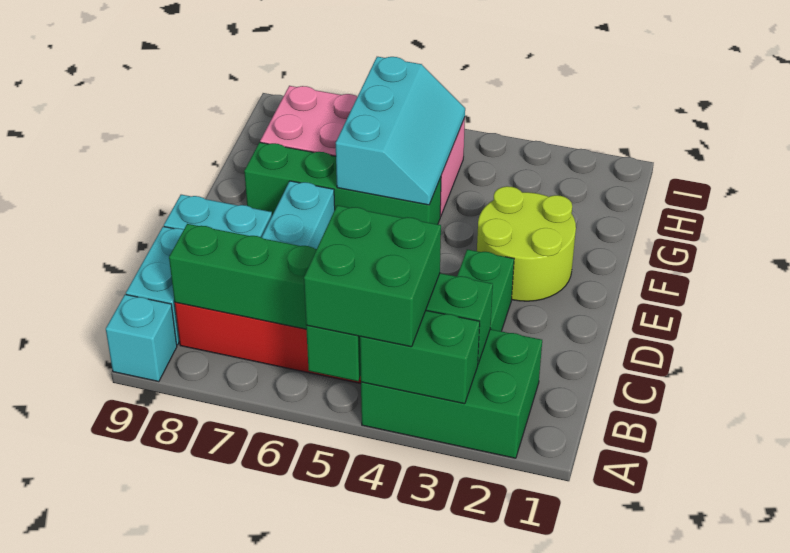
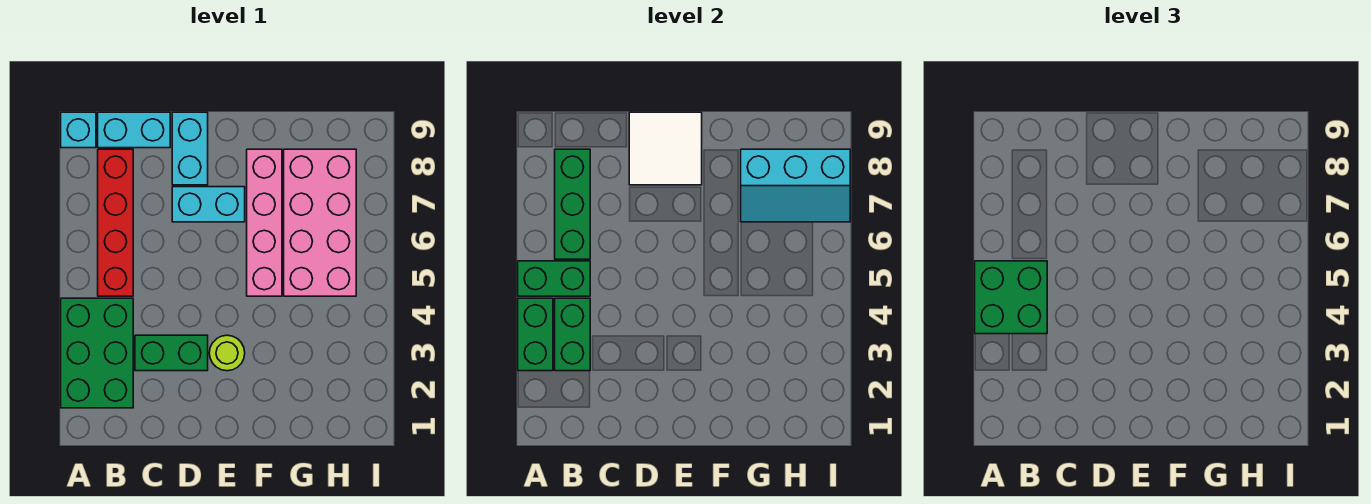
none -> white 2x2 tile [629,112,702,185]
lime 2x2 round brick [477,186,576,301] -> lime 1x1 round brick [209,335,245,371]
green 1x4 brick [244,142,441,224] -> pink 1x4 brick [247,149,282,296]
cyan 2x3 slope [336,57,465,205] -> cyan 2x3 slope moved to [741,149,850,222]

